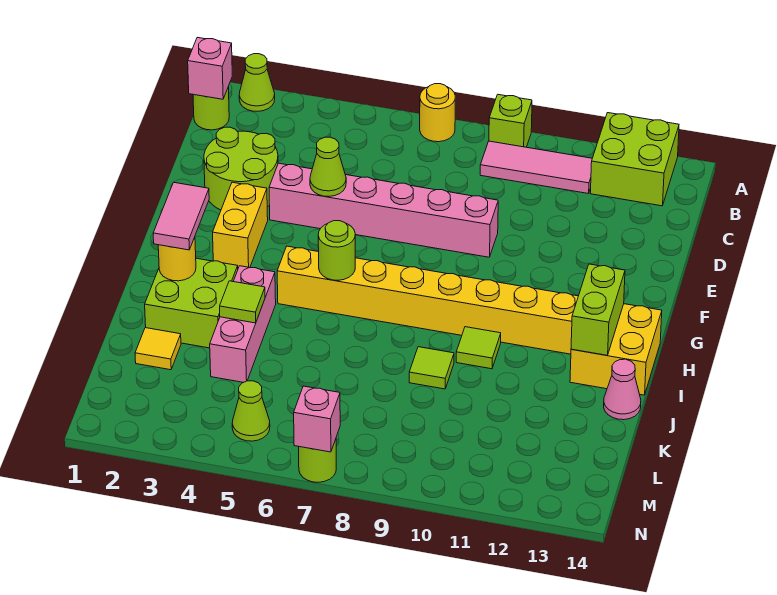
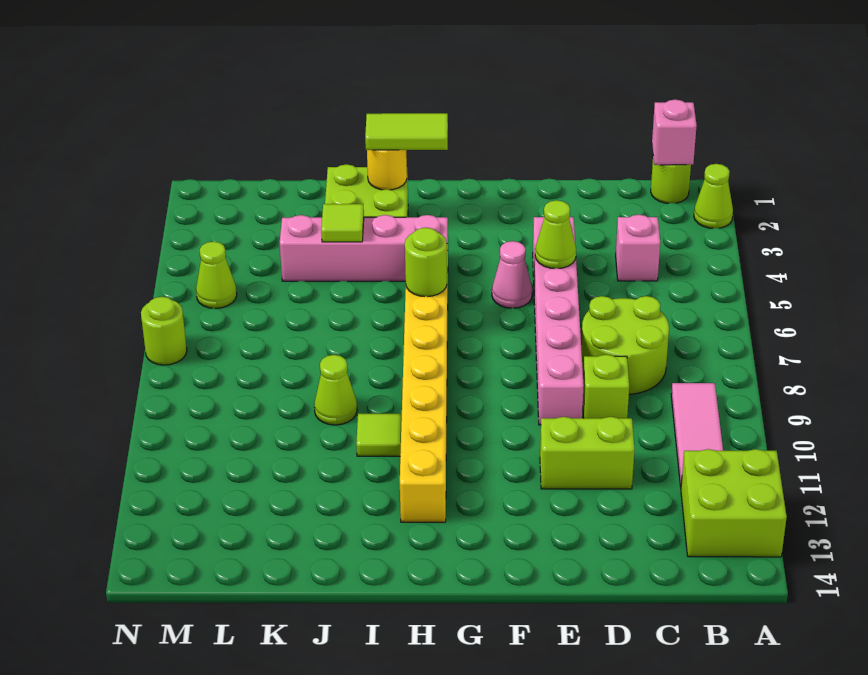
yellow 1x1 round brick [420,84,455,142] -> none
lime 1x1 brick [489,95,532,147] -> lime 1x1 brick moved to [583,355,629,418]
lime 2x2 round brick [204,127,278,210] -> lime 2x2 round brick moved to [581,296,669,394]
yellow 1x2 brick [213,182,268,268] -> none
pink 1x2 tile [153,182,209,250] -> lime 1x2 tile [365,113,448,150]
yellow 2x2 brick [570,304,662,395] -> none
lime 1x2 brick [571,264,625,355] -> lime 1x2 brick moved to [540,417,635,489]
pink 1x3 brick [210,266,276,382] -> pink 1x4 brick [280,215,448,281]
lime 1x1 tile [409,347,454,389] -> lime 1x1 cone [314,355,357,425]
pink 1x1 cone [604,359,641,420] -> pink 1x1 cone moved to [492,241,532,308]
yellow 1x1 tile [135,328,181,370] -> none
pink 1x1 brick [294,386,340,452] -> pink 1x1 brick moved to [616,215,660,281]

